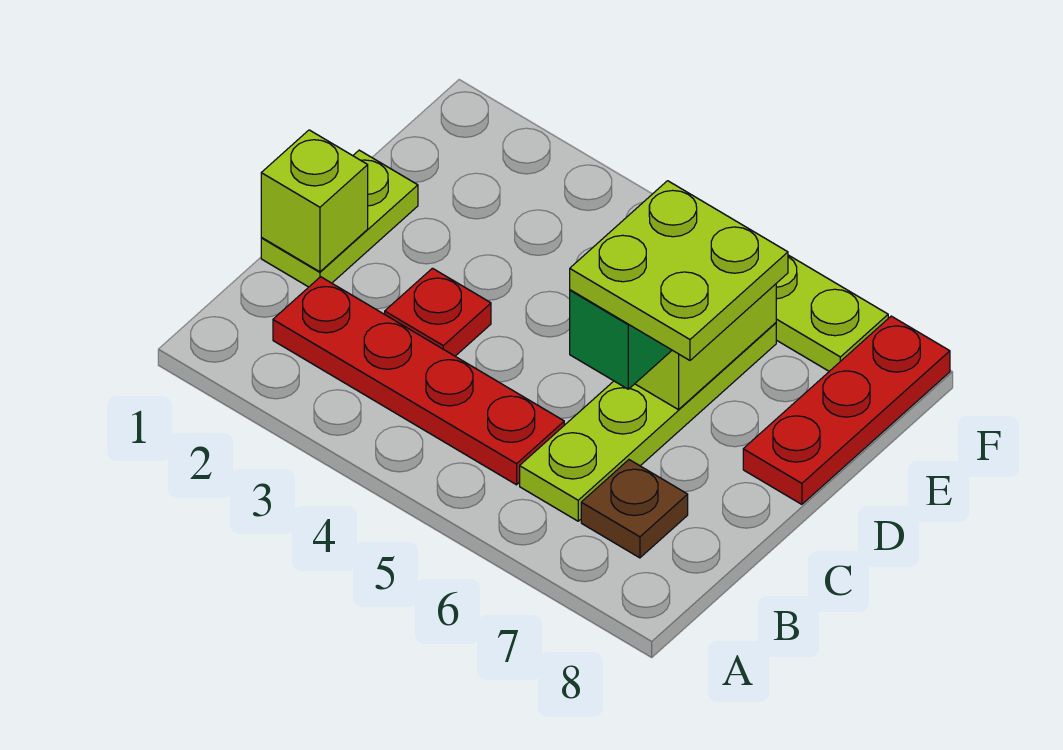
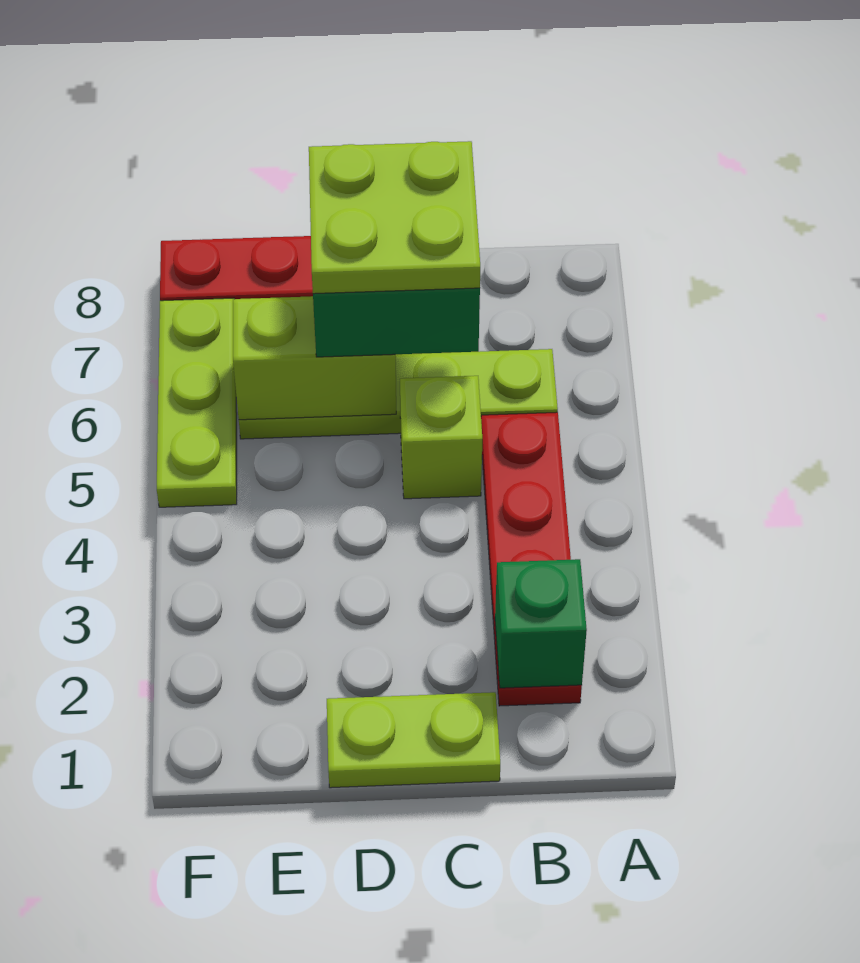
none -> green 1x1 brick [495,559,587,688]
brown 1x1 plate [581,460,688,558] -> none
lime 1x1 brick [261,130,368,272] -> lime 1x1 brick moved to [400,376,482,499]
red 1x1 plate [385,268,491,356] -> none

